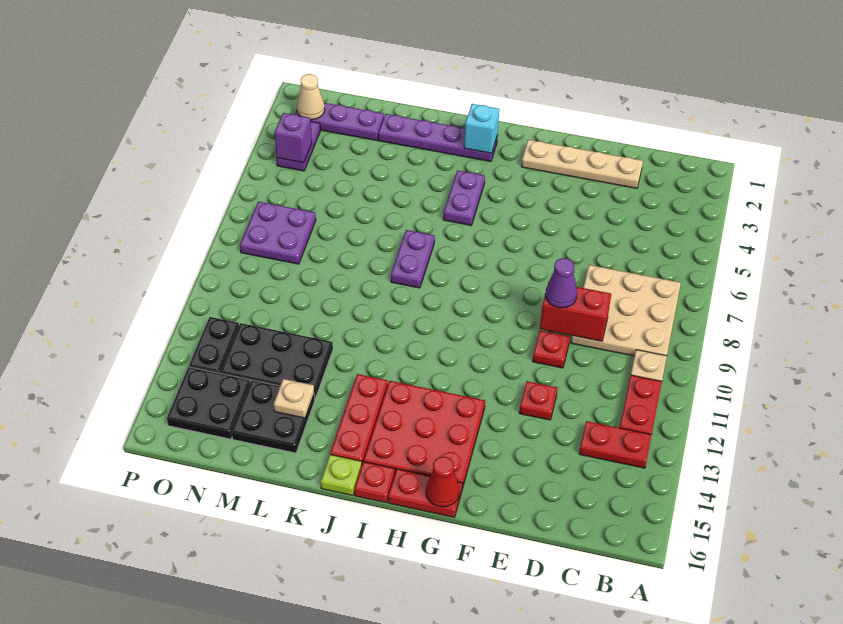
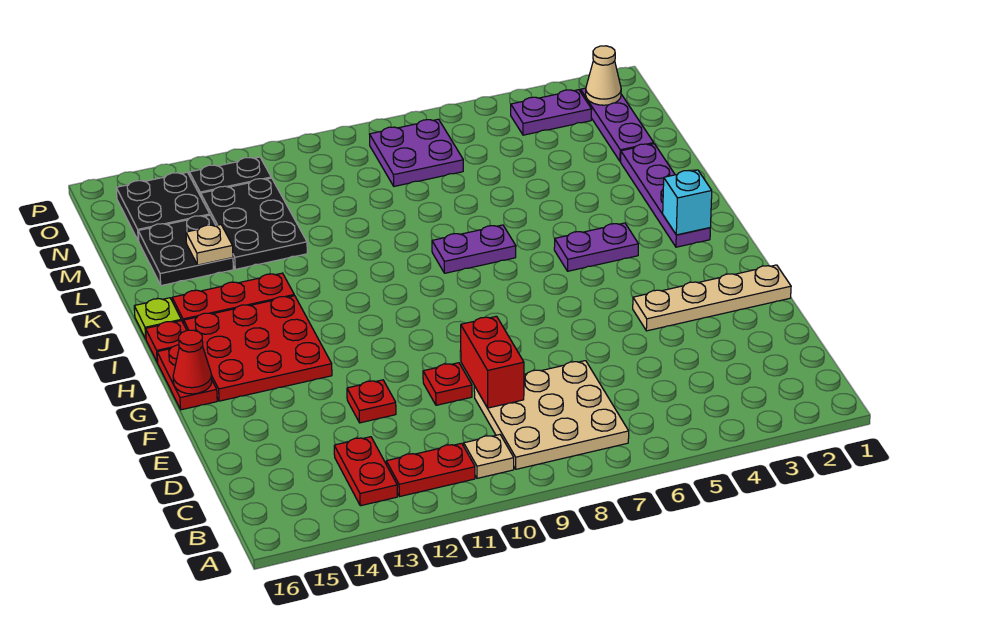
tan 1x4 plate [522,140,643,188] -> tan 1x4 plate turned to [633,265,791,331]
purple 1x1 cone [545,258,577,308] -> none
purple 1x1 brick [274,113,312,163] -> none

